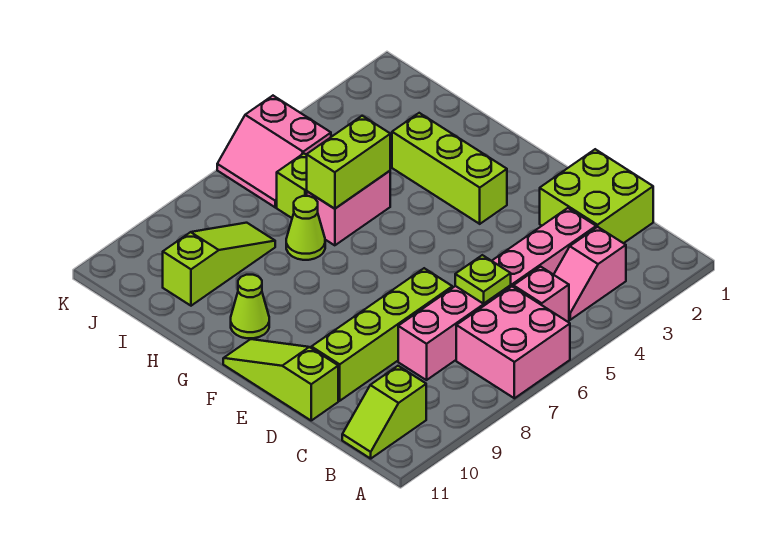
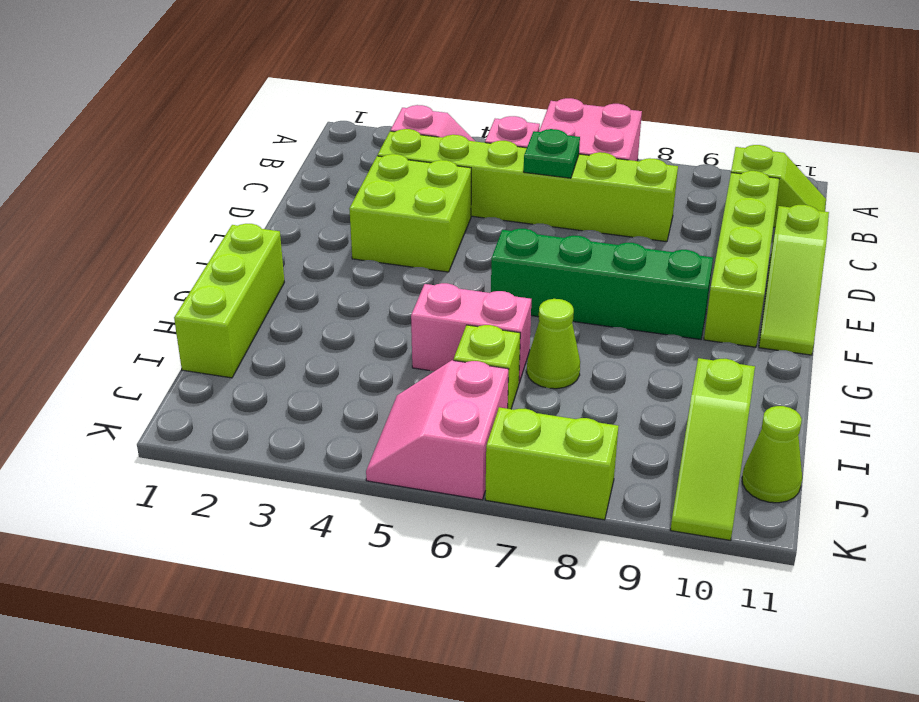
lime 2x2 brick [540,149,653,243] -> lime 2x2 brick moved to [349,154,471,272]
pink 1x6 brick [398,208,596,380] -> lime 1x6 brick [378,129,678,242]
lime 1x1 plate [455,255,511,304] -> green 1x1 plate [524,129,580,178]
lime 1x4 brick [311,268,452,401] -> lime 1x4 brick turned to [704,171,779,347]
lime 1x3 brick [392,113,507,224] -> lime 1x3 brick moved to [174,224,284,378]
none -> green 1x4 brick [491,229,713,339]
lime 1x1 cone [231,275,269,338] -> lime 1x1 cone moved to [742,406,802,503]
lime 1x2 brick [307,116,390,209] -> lime 1x2 brick moved to [485,407,618,520]
lime 1x3 slope [163,223,275,306] -> lime 1x3 slope turned to [671,358,755,540]
pink 2x2 slope [217,96,331,207] -> pink 2x2 slope turned to [366,360,508,500]

